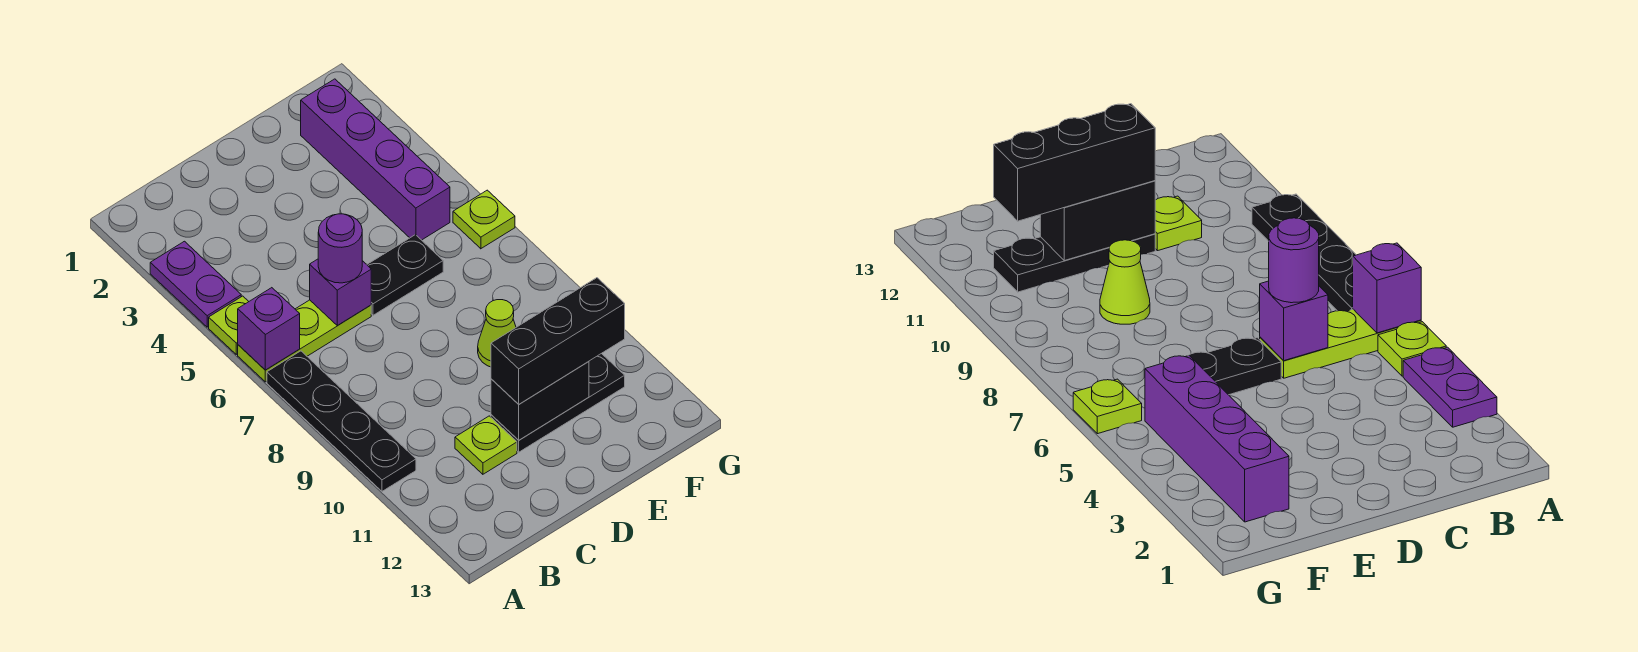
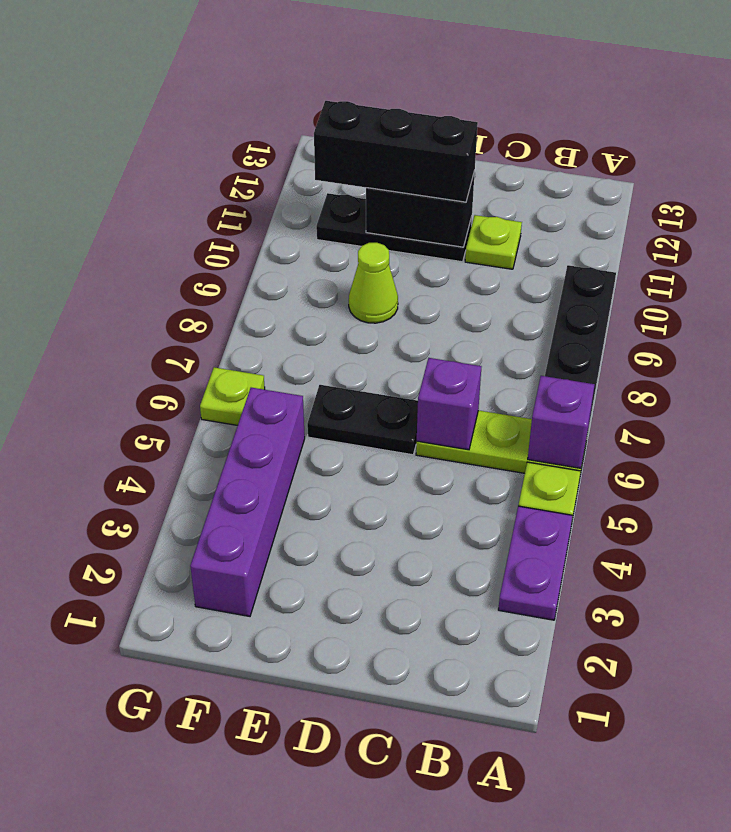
purple 1x1 round brick [318,214,362,283] -> none

